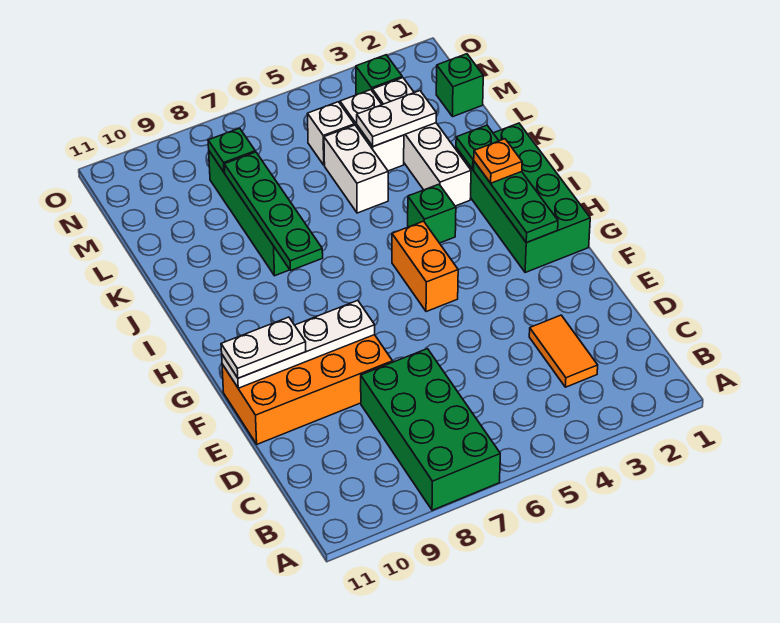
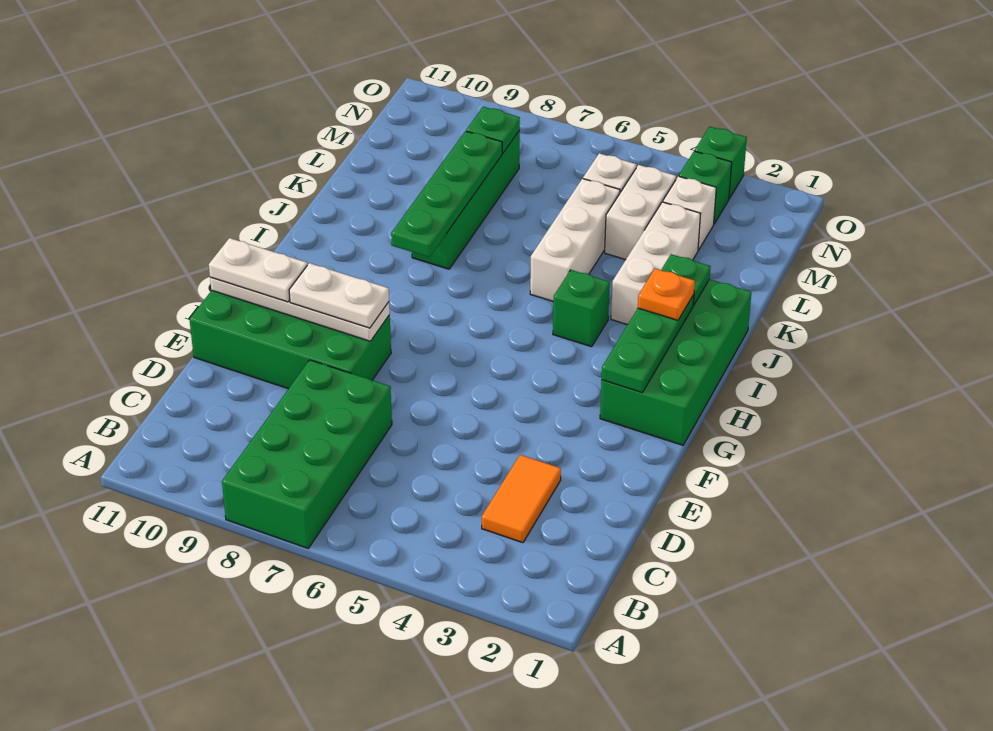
orange 2x4 brick [222,335,393,444] -> green 2x4 brick [189,291,391,389]
orange 1x2 brick [392,221,458,312] -> none
white 1x2 brick [324,125,388,213] -> white 1x3 brick [530,179,620,301]
white 1x2 plate [357,91,436,146] -> white 1x2 plate moved to [289,263,389,328]
green 1x1 brick [436,54,483,117] -> green 1x1 brick moved to [695,127,747,199]

